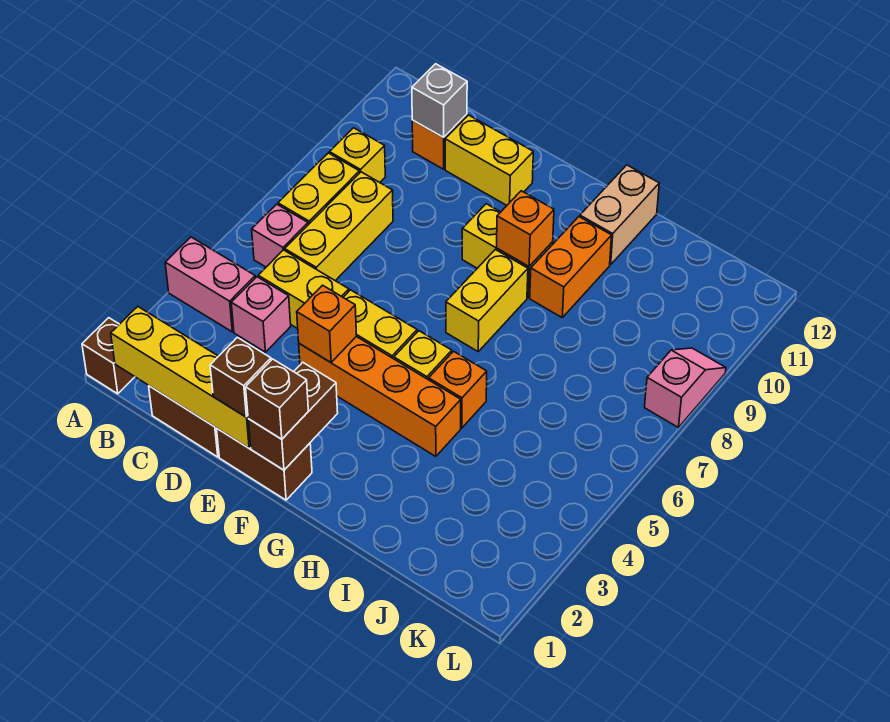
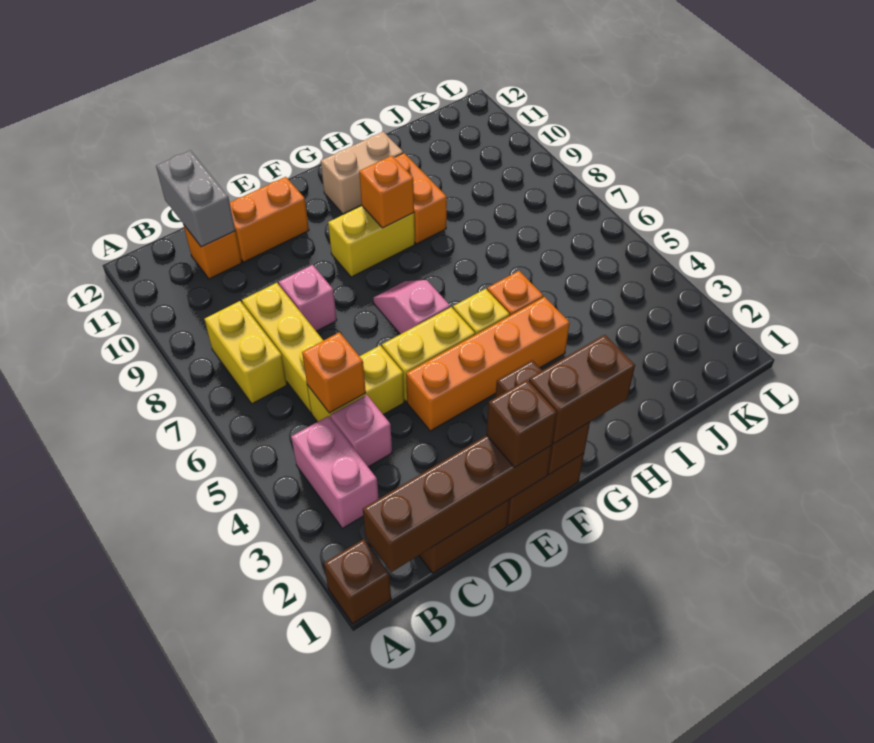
pink 1x2 brick [165,237,255,332] -> pink 1x2 brick turned to [291,416,379,528]
yellow 1x4 brick [111,307,251,448] -> brown 1x4 brick [363,435,552,572]
pink 1x1 brick [252,204,308,267] -> pink 1x1 brick moved to [279,265,337,331]
yellow 1x1 brick [329,128,385,182] -> none
grey 1x1 brick [412,64,467,137] -> grey 1x2 brick [156,150,235,247]
yellow 1x2 brick [445,115,533,205] -> orange 1x2 brick [230,177,309,262]
orange 1x1 brick [297,285,357,362] -> orange 1x1 brick moved to [302,332,366,413]
brown 1x1 brick [246,359,308,439] -> brown 1x2 brick [529,335,635,444]
yellow 1x2 brick [446,250,528,351] -> none
tan 1x2 brick [580,165,659,265] -> tan 1x2 brick turned to [321,132,403,214]
pink 1x2 slope [645,348,726,427] -> pink 1x2 slope moved to [373,280,450,334]

